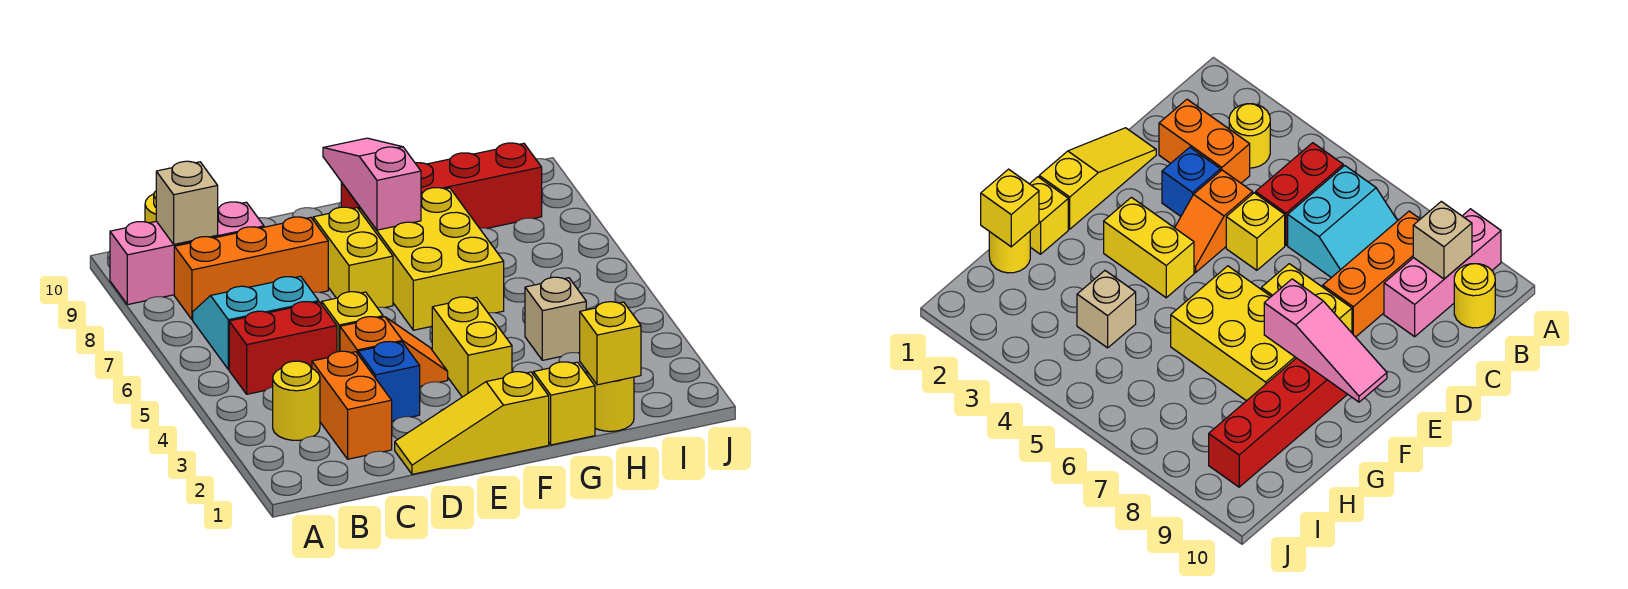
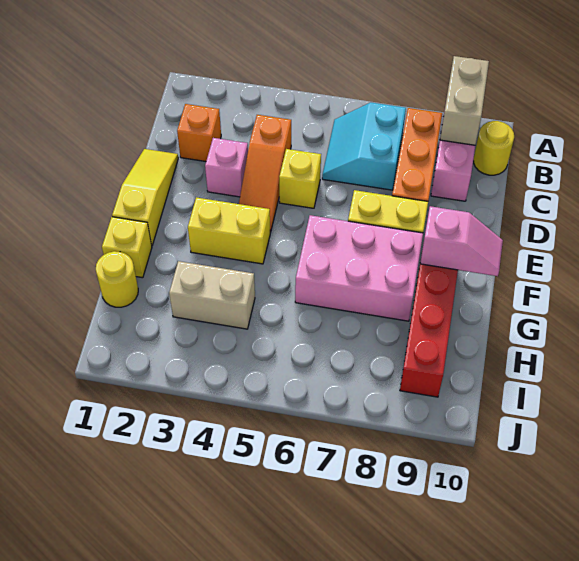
yellow 1x1 round brick [273,361,320,440] -> none
red 1x2 brick [229,302,337,394] -> none
cyan 2x2 slope [193,276,319,369] -> cyan 2x2 slope turned to [322,103,406,190]
tan 1x1 brick [156,161,218,244] -> tan 1x2 brick [440,56,489,145]
orange 1x2 brick [312,351,392,459] -> orange 1x1 brick [177,104,221,161]
blue 1x1 brick [358,342,420,421] -> pink 1x1 brick [205,138,248,197]
orange 1x2 slope [340,317,448,386] -> orange 1x3 slope [239,115,291,233]
yellow 2x3 brick [360,188,504,330] -> pink 2x3 brick [295,215,423,321]
pink 1x3 slope [323,138,421,230] -> pink 1x2 slope [420,206,503,276]
yellow 1x1 brick [580,302,641,385] -> none
tan 1x1 brick [525,277,586,360] -> tan 1x2 brick [169,261,255,329]

